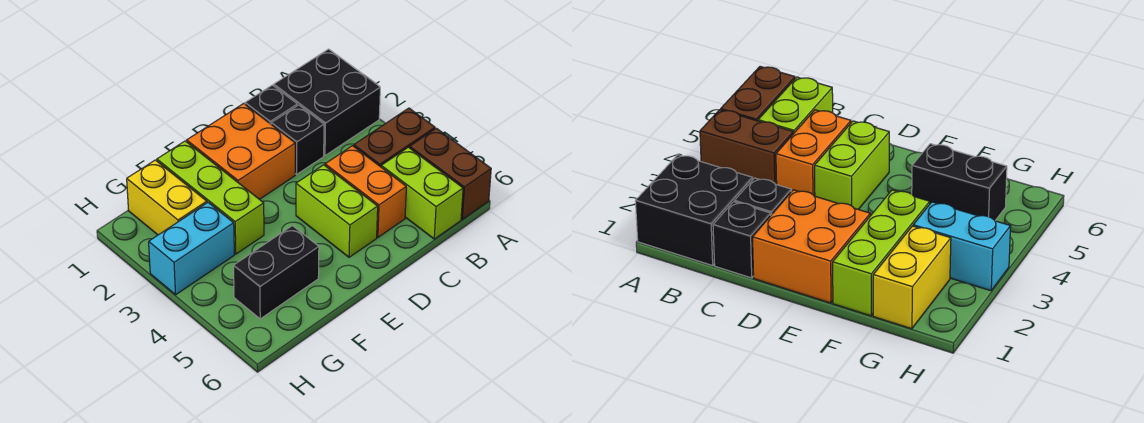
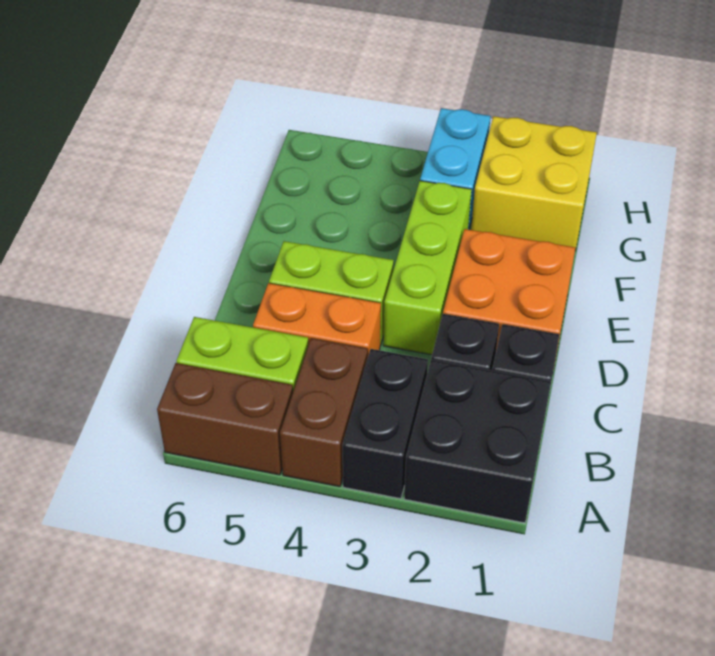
lime 1x3 brick [157,141,264,254] -> lime 1x3 brick turned to [383,181,472,355]
black 1x2 brick [234,226,319,319] -> black 1x2 brick moved to [343,349,428,499]
yellow 1x2 brick [127,160,207,235] -> yellow 2x2 brick [471,116,597,251]

